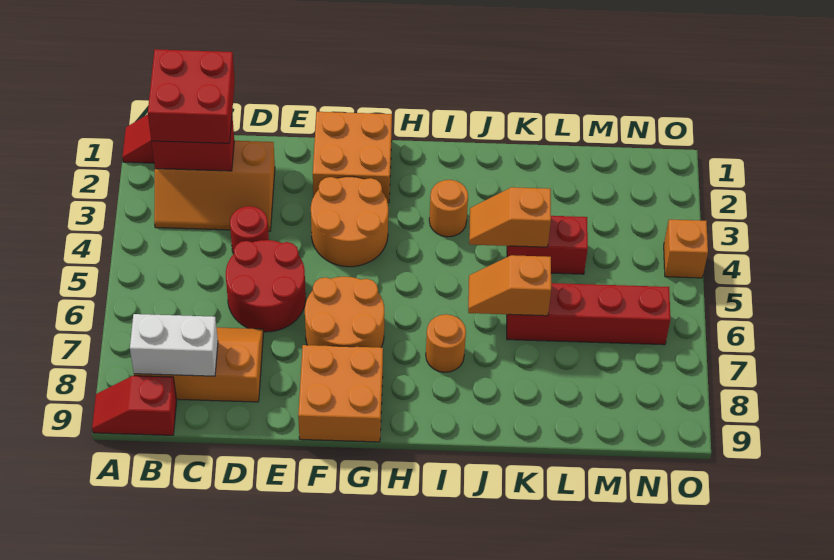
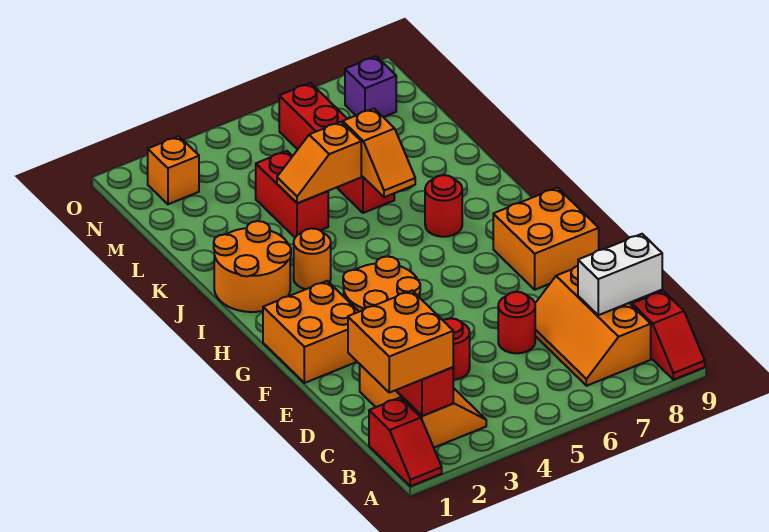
red 2x2 brick [148,49,235,143] -> orange 2x2 brick [348,291,453,393]
white 1x2 brick [130,314,218,376] -> white 1x2 brick turned to [578,234,662,315]
red 2x2 round brick [226,240,306,332] -> red 1x1 round brick [498,292,535,353]
orange 2x2 round brick [305,277,384,348] -> orange 2x2 round brick moved to [214,221,291,312]
orange 1x1 round brick [426,314,466,372] -> red 1x1 round brick [425,175,462,237]
orange 1x2 slope [469,187,551,247] -> orange 1x2 slope turned to [277,122,361,203]
none -> purple 1x1 brick [345,56,396,117]
orange 1x1 brick [664,220,708,278] -> orange 1x1 brick moved to [148,136,199,204]

